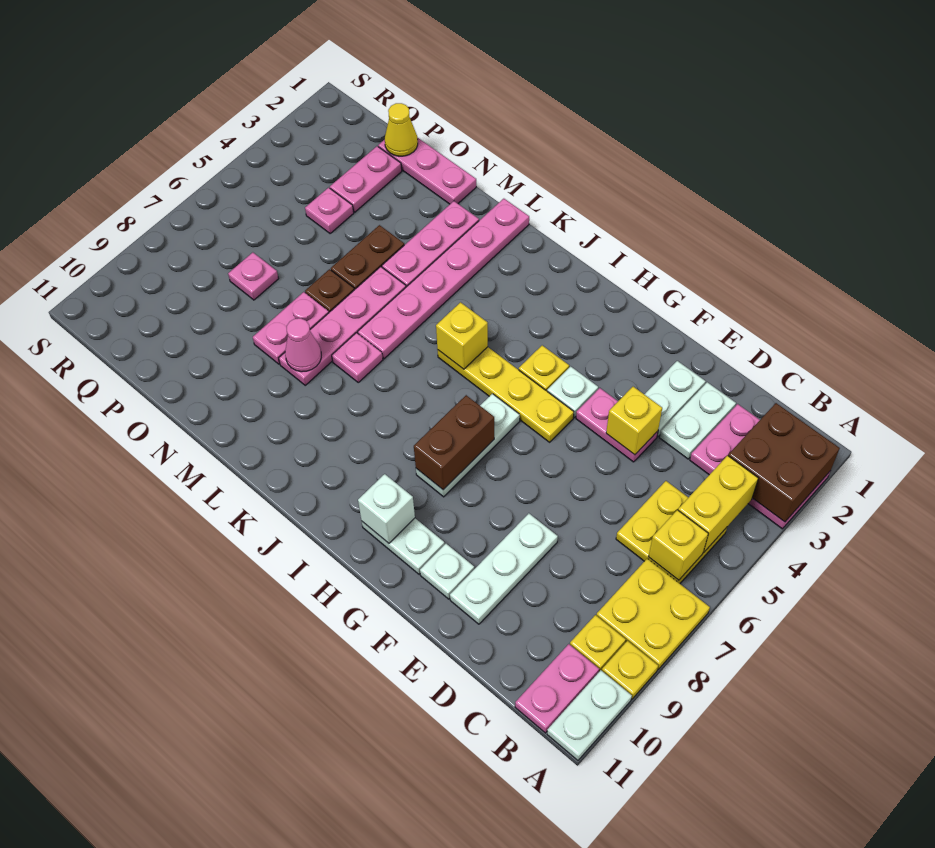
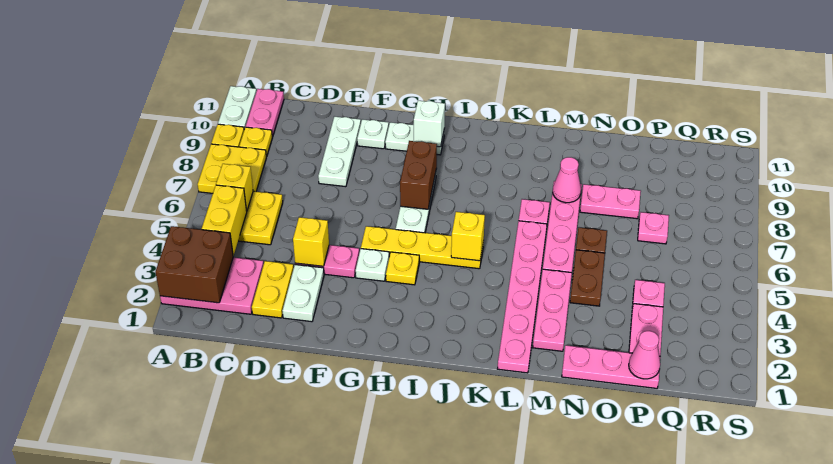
white 1x2 plate [659,382,736,459] -> yellow 1x2 plate [252,261,294,318]
pink 1x2 plate [253,292,329,364] -> pink 1x2 plate turned to [580,184,641,219]
yellow 1x1 cone [385,103,418,156] -> pink 1x1 cone [629,331,660,379]

